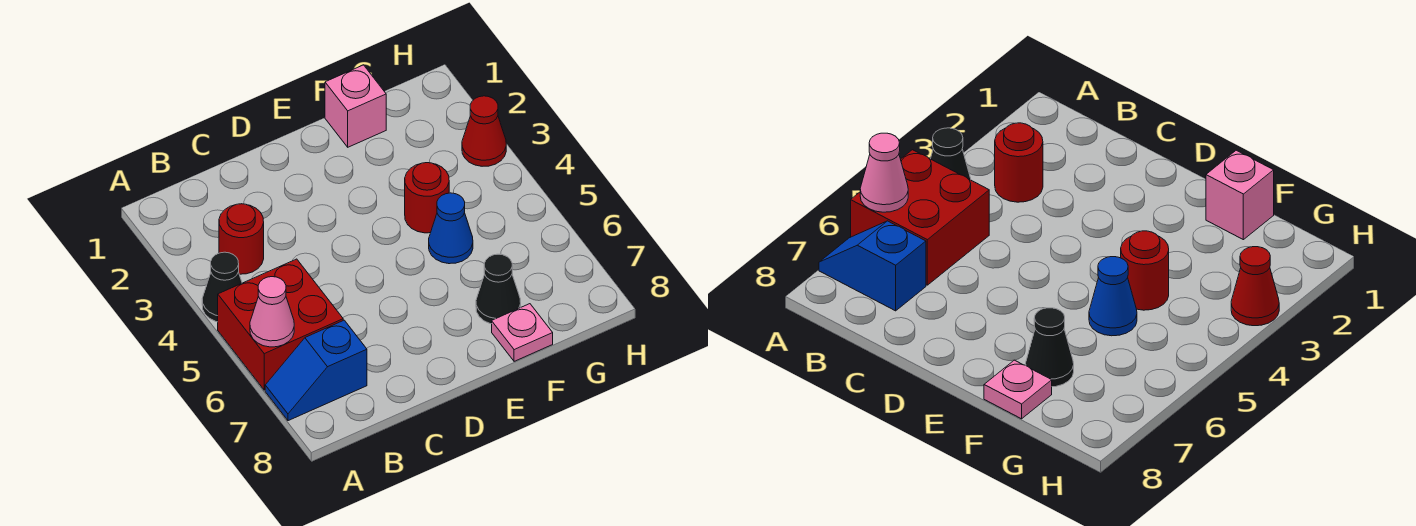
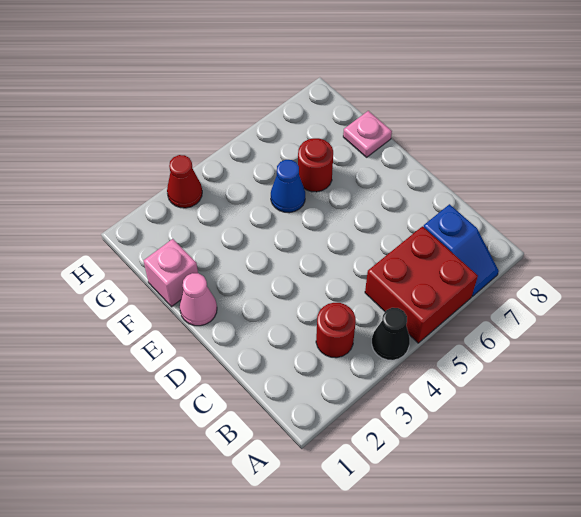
pink 1x1 cone [250,277,294,347] -> pink 1x1 cone moved to [180,273,217,326]
red 1x1 round brick [405,163,449,233] -> red 1x1 round brick moved to [298,138,333,192]
black 1x1 cone [476,254,521,324] -> none

